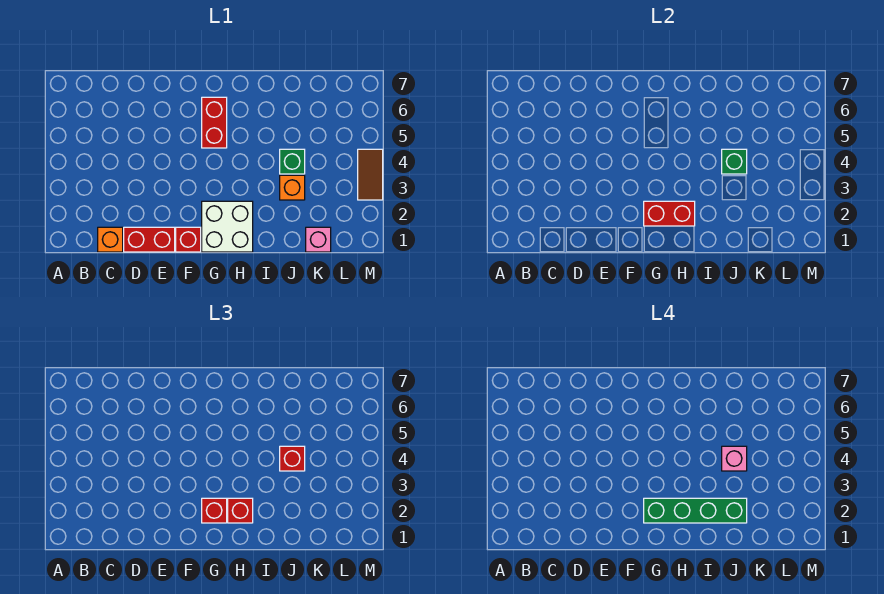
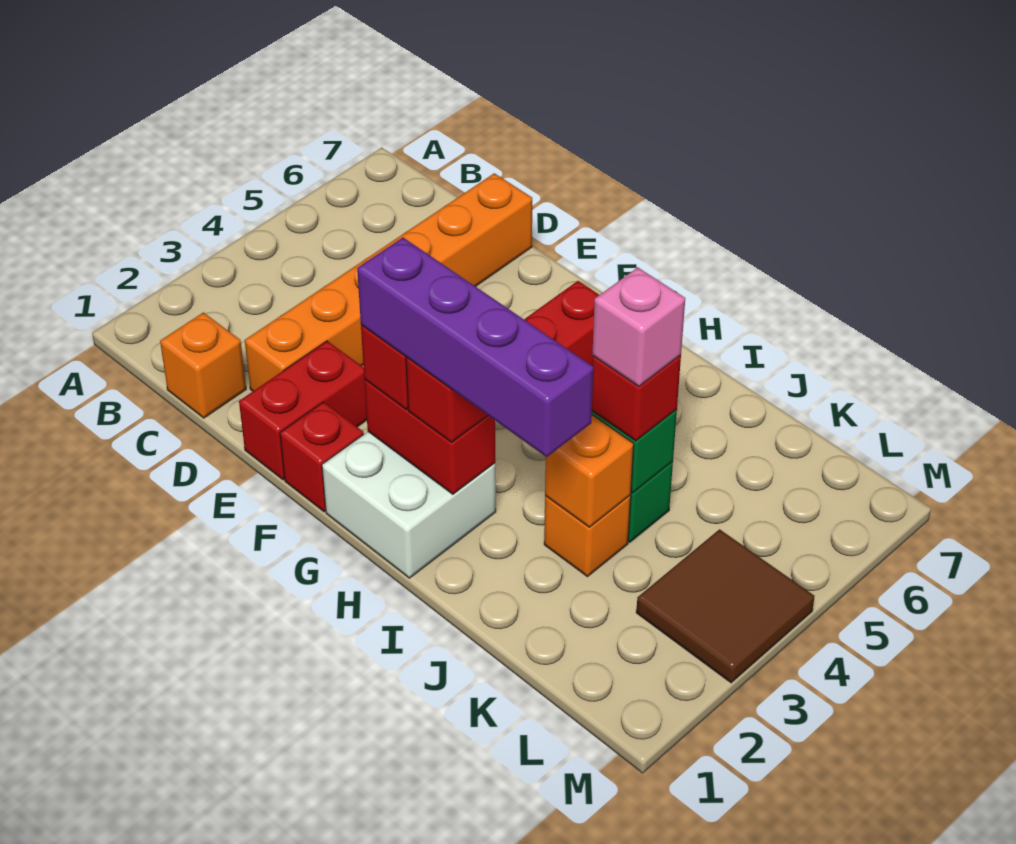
red 1x2 brick [124,227,175,252] -> red 1x2 brick turned to [239,341,367,480]
none -> orange 1x6 brick [245,173,532,391]
green 1x4 brick [644,498,747,523] -> purple 1x4 brick [357,238,593,457]
none -> orange 1x1 brick [545,415,634,527]
pink 1x1 brick [306,227,331,252] -> none
brown 1x2 tile [358,149,383,200] -> brown 2x2 tile [636,529,815,683]

